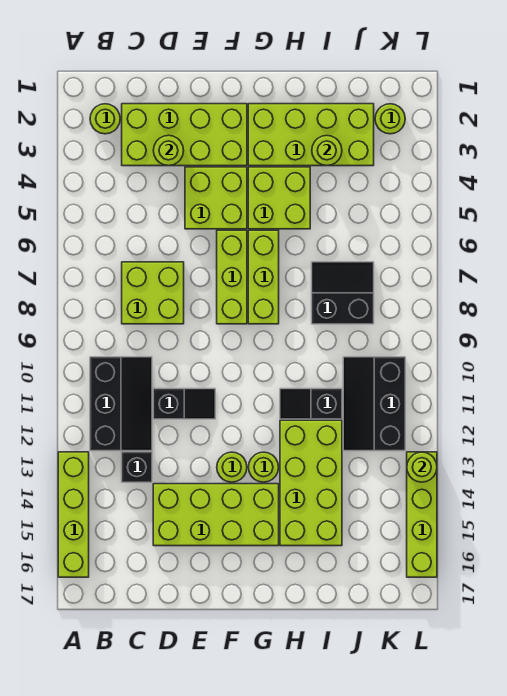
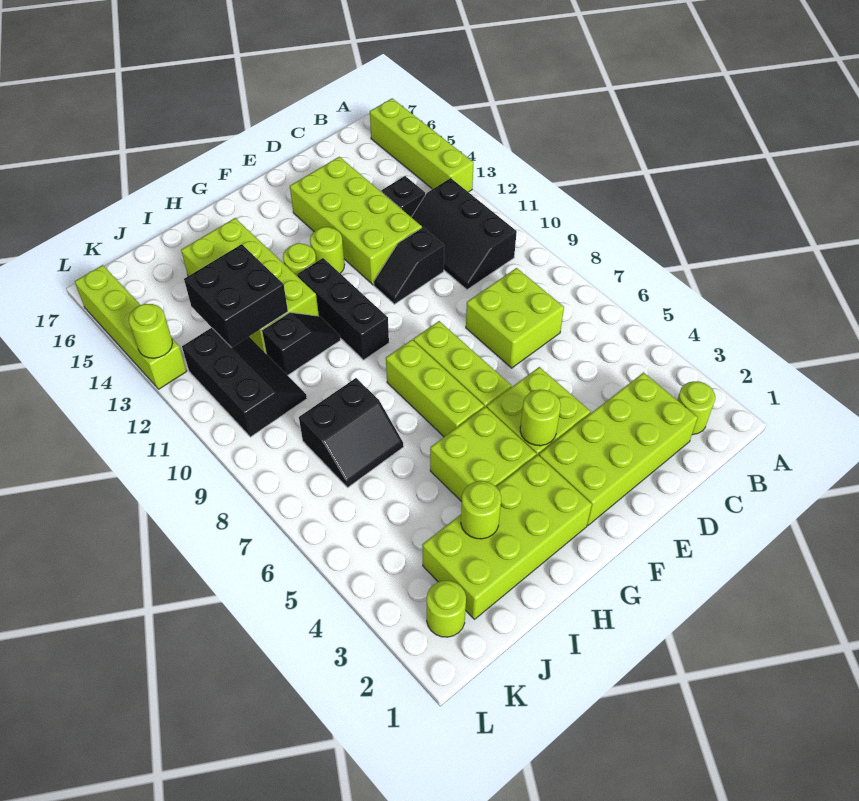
lime 1x1 round brick [153,135,184,166] -> lime 1x1 round brick moved to [520,389,561,446]
lime 2x4 brick [153,484,279,546] -> lime 2x4 brick turned to [290,157,422,285]
none -> black 1x3 brick [297,258,389,360]
none -> black 2x2 brick [184,244,288,347]

